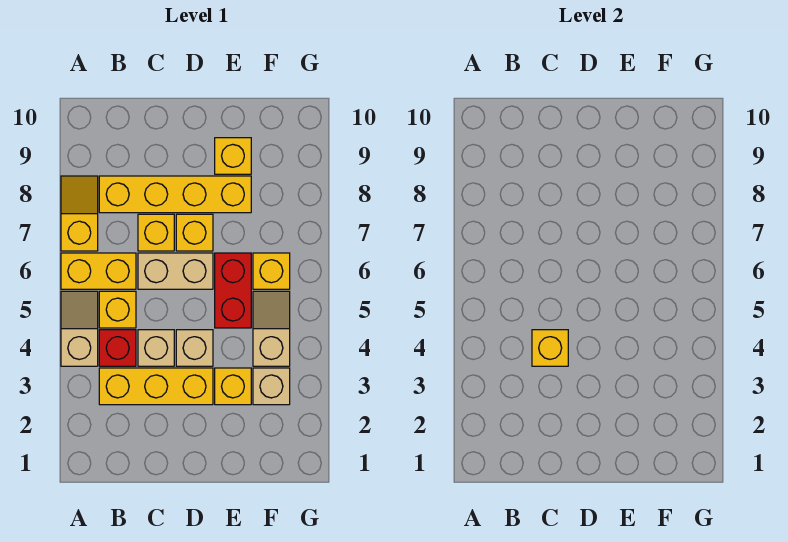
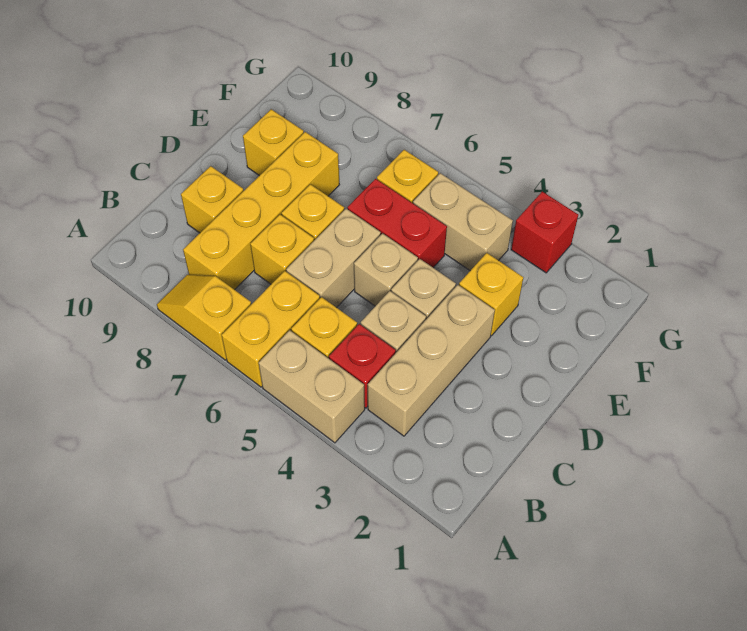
tan 1x2 slope [61,291,98,366] -> tan 1x2 brick [259,330,365,443]
yellow 1x3 brick [99,368,213,405] -> tan 1x3 brick [368,285,495,436]
yellow 1x1 brick [532,330,568,366] -> yellow 1x1 brick moved to [181,166,244,233]
tan 1x1 brick [253,368,290,405] -> tan 1x1 brick moved to [354,234,418,306]
tan 1x2 slope [253,291,290,366] -> tan 1x2 brick [413,173,513,271]
none -> red 1x1 brick [511,192,578,273]

